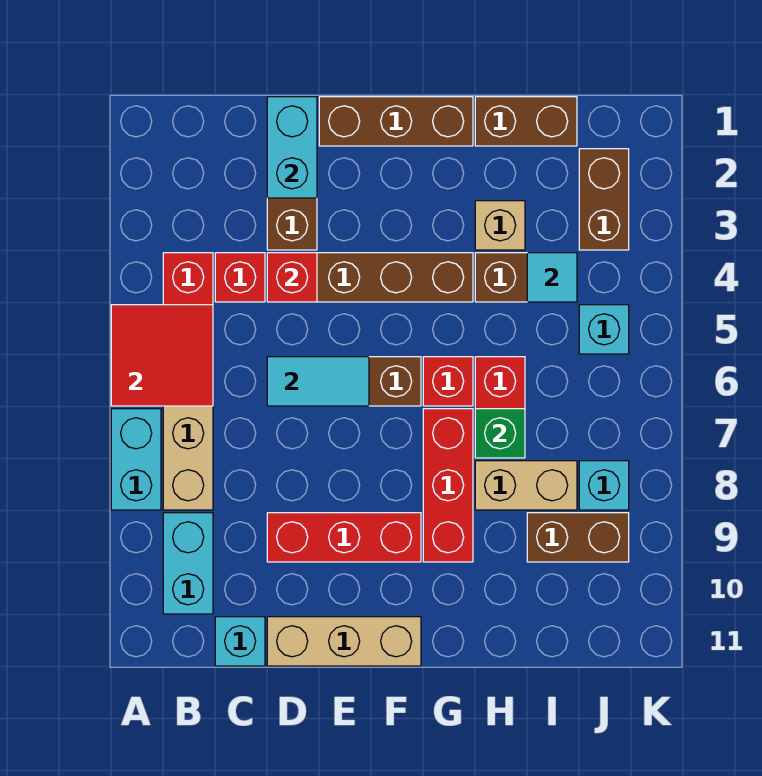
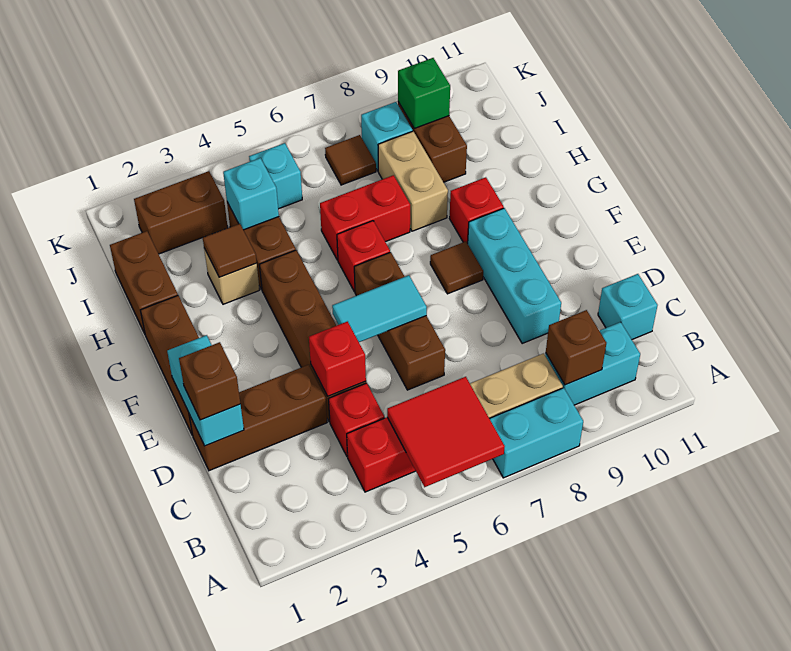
none -> brown 1x1 brick [546,310,606,385]
cyan 1x2 brick [267,97,317,198] -> cyan 1x2 brick turned to [167,335,244,446]
none -> brown 1x1 brick [179,342,240,420]
cyan 1x2 tile [267,357,369,406] -> cyan 1x2 tile turned to [332,275,427,342]
red 1x3 brick [267,513,421,562] -> cyan 1x3 brick [468,208,561,343]
tan 1x3 brick [267,617,421,666] -> none
none -> brown 1x1 tile [430,242,483,294]
red 1x3 brick [423,409,473,562] -> red 1x1 brick [450,177,504,244]
none -> brown 1x1 tile [203,224,257,277]
green 1x1 brick [475,409,525,458] -> green 1x1 brick moved to [398,58,450,128]
cyan 1x1 tile [527,253,577,302] -> cyan 1x1 brick [223,158,279,230]
none -> brown 1x1 tile [325,135,376,185]

